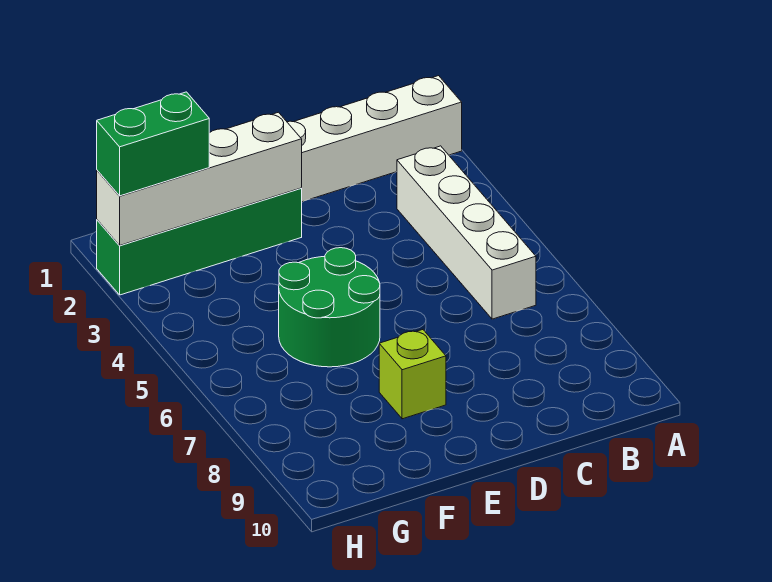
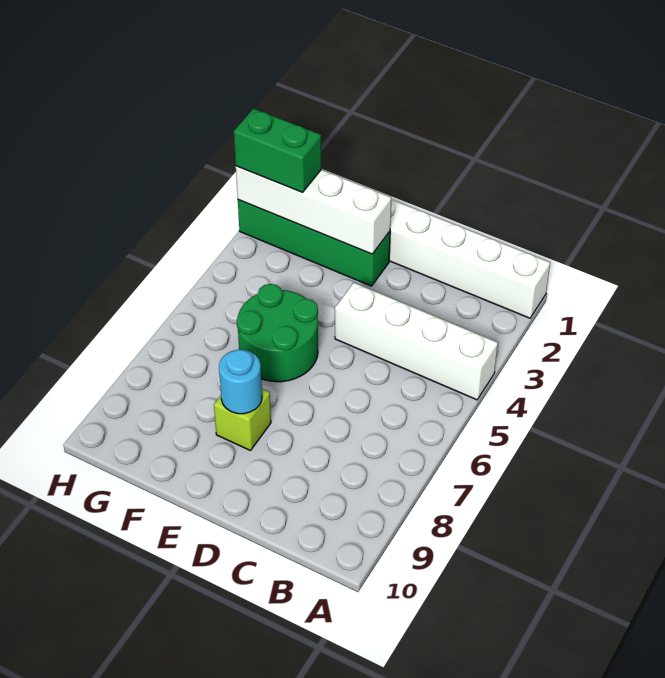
white 1x4 brick [397,146,536,319] -> white 1x4 brick turned to [335,282,498,400]
none -> cyan 1x1 round brick [219,350,262,414]

